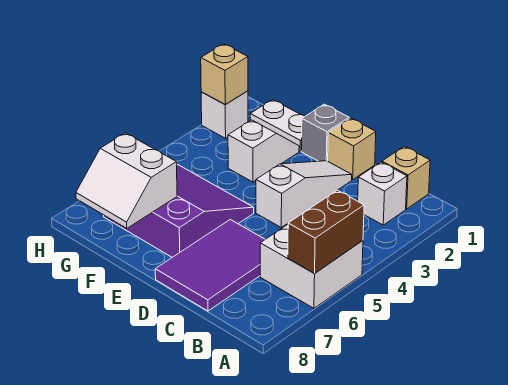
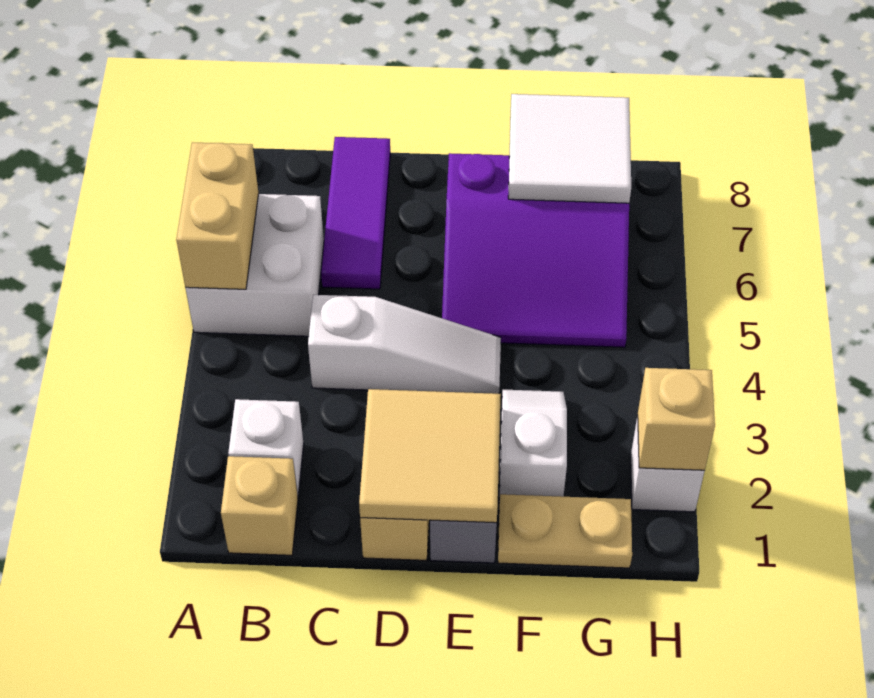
brown 1x2 brick [288,190,364,274] -> tan 1x2 brick [176,142,259,289]
purple 2x3 tile [155,220,265,311] -> purple 1x3 tile [321,137,390,289]
none -> tan 2x2 tile [359,389,501,523]
white 1x3 slope [256,161,352,227] -> white 1x3 slope turned to [308,295,501,394]
white 1x2 plate [250,100,305,151] -> tan 1x2 plate [498,494,632,568]
white 1x2 slope [228,120,299,182] -> white 1x2 slope turned to [499,390,567,503]
white 2x2 slope [76,133,177,228] -> white 2x2 tile [508,94,631,203]

